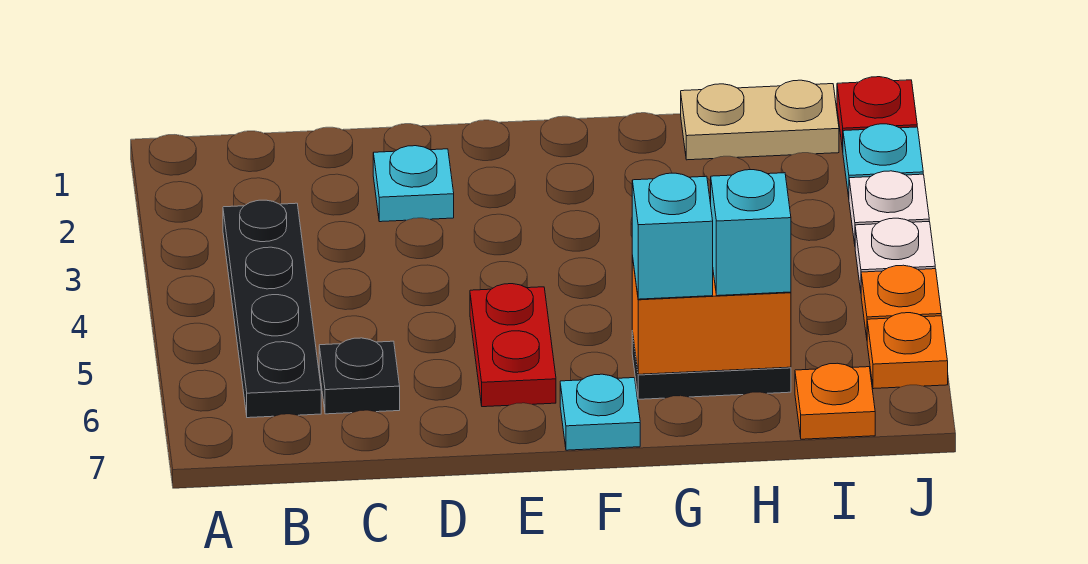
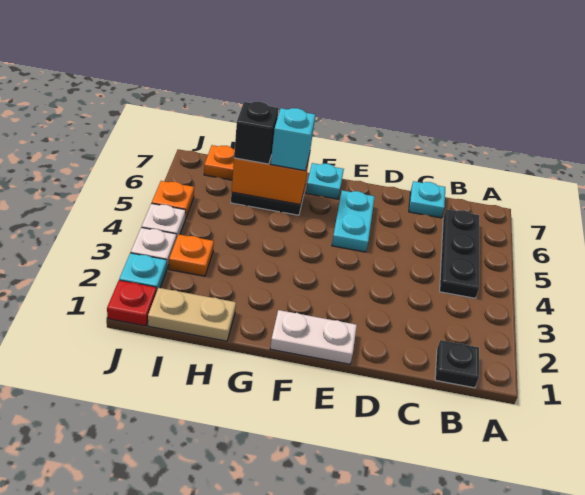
black 1x4 plate [223,200,321,418] -> black 1x3 plate [440,209,479,298]
black 1x1 plate [319,338,400,414] -> black 1x1 plate moved to [435,340,479,388]
cyan 1x1 plate [373,146,454,222] -> cyan 1x1 plate moved to [409,181,445,218]
none -> white 1x2 plate [270,310,357,364]
red 1x2 plate [470,284,556,407] -> cyan 1x2 plate [332,190,375,252]
cyan 1x1 brick [711,170,791,296] -> black 1x1 brick [234,102,279,164]
orange 1x1 plate [867,313,948,389] -> orange 1x1 plate moved to [169,234,214,276]

